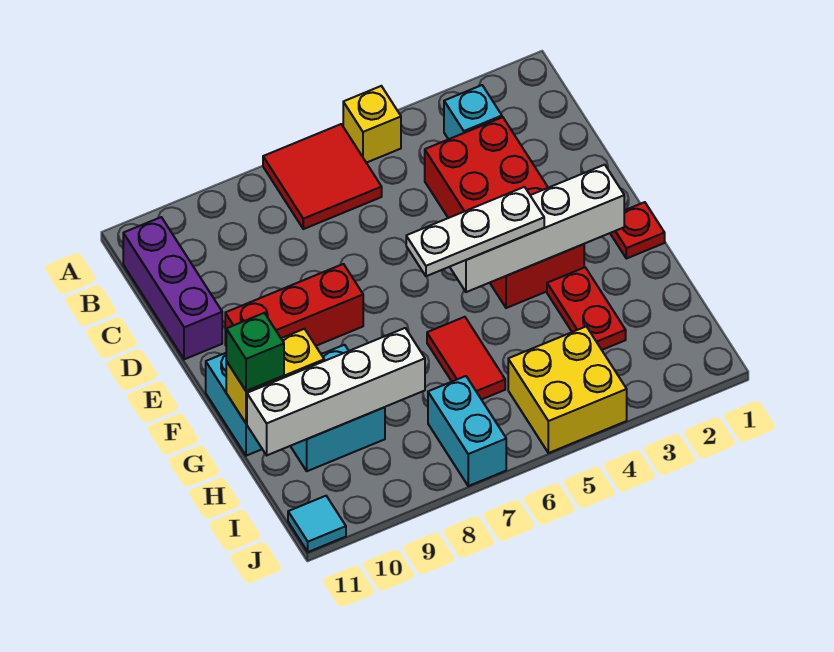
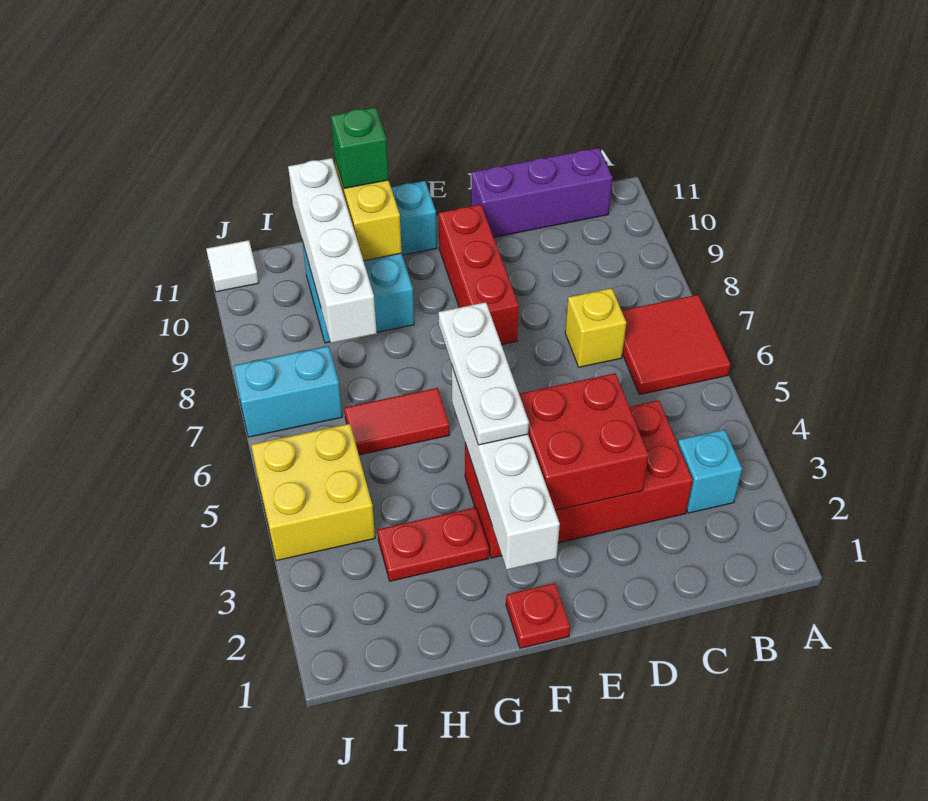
yellow 1x1 brick [343,86,401,163] -> yellow 1x1 brick moved to [565,288,626,367]
none -> red 2x2 brick [519,373,649,511]
cyan 1x1 tile [288,496,346,552] -> white 1x1 tile [206,240,259,292]

